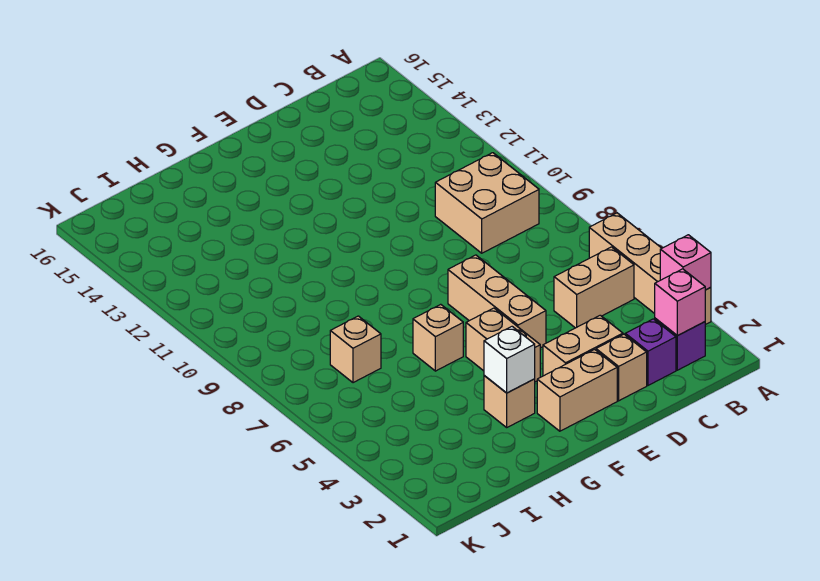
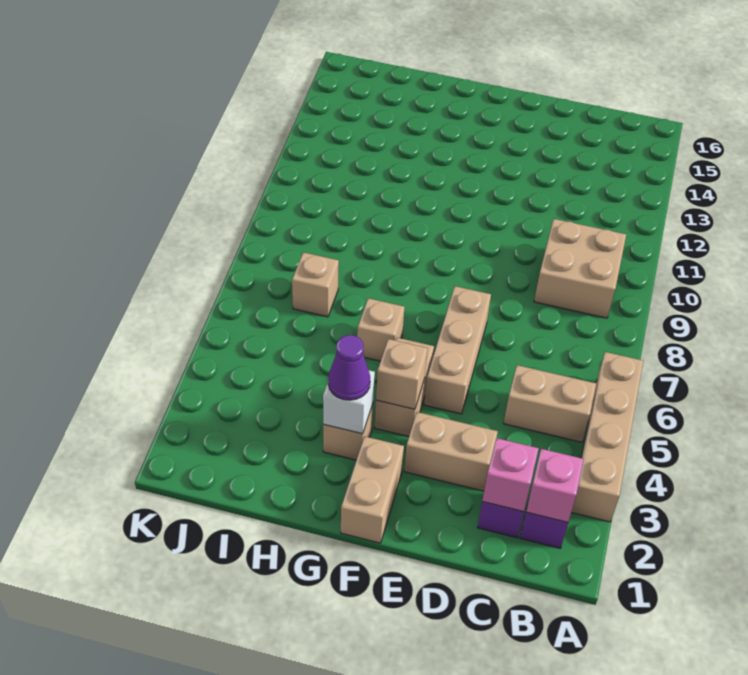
pink 1x1 brick [660,235,711,290] -> pink 1x1 brick moved to [482,438,539,512]
tan 1x1 brick [596,334,647,401] -> tan 1x1 brick moved to [376,339,428,409]
tan 1x2 brick [537,350,617,431] -> tan 1x2 brick turned to [341,436,404,543]
none -> purple 1x1 cone [328,335,370,400]

